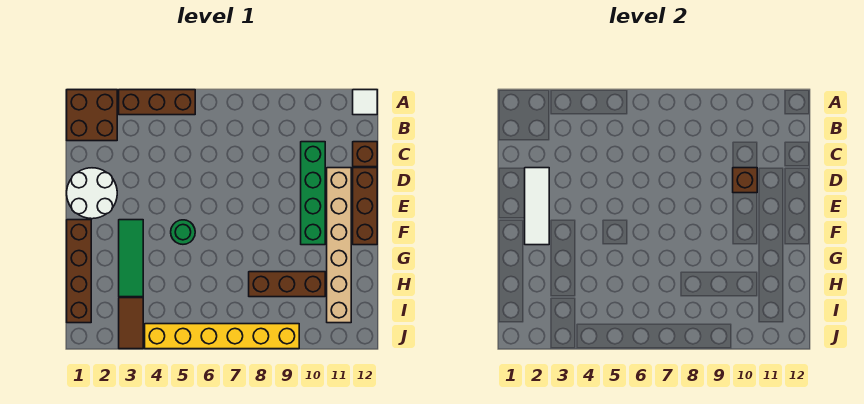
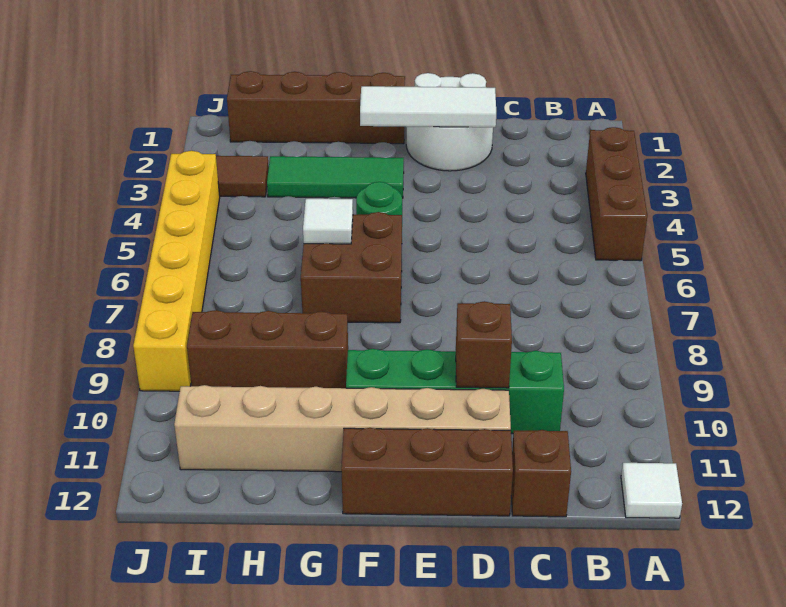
brown 2x2 brick [67,90,117,141] -> brown 2x2 brick moved to [301,212,402,323]
none -> white 1x1 tile [303,199,353,244]
brown 1x3 brick [249,272,325,297] -> brown 1x3 brick turned to [187,310,348,388]

